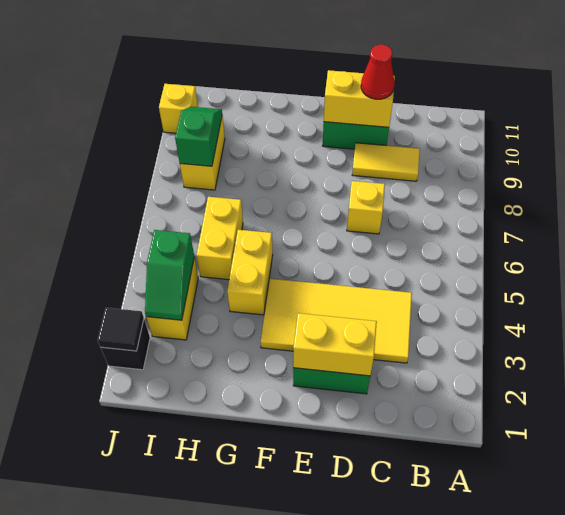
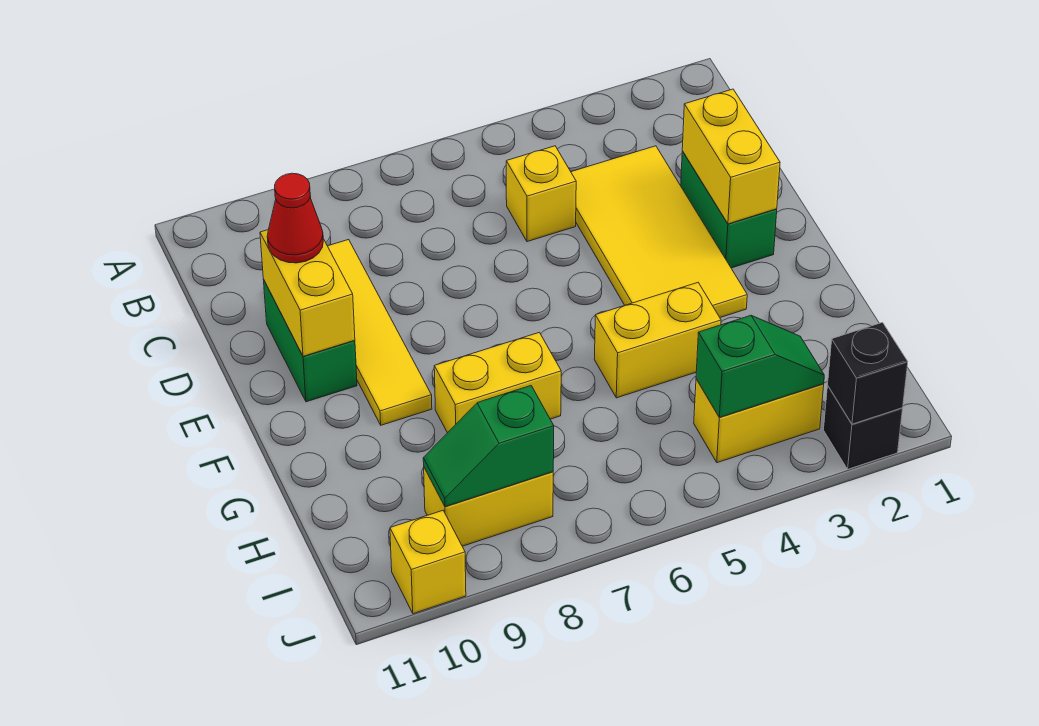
yellow 1x2 tile [352,143,420,181] -> yellow 1x4 tile [328,239,432,425]
yellow 1x1 brick [347,181,385,234] -> yellow 1x1 brick moved to [506,146,576,242]
yellow 1x2 brick [197,197,243,280] -> yellow 1x2 brick moved to [434,332,561,433]
black 1x1 tile [98,308,144,351] -> black 1x1 brick [828,322,908,424]

